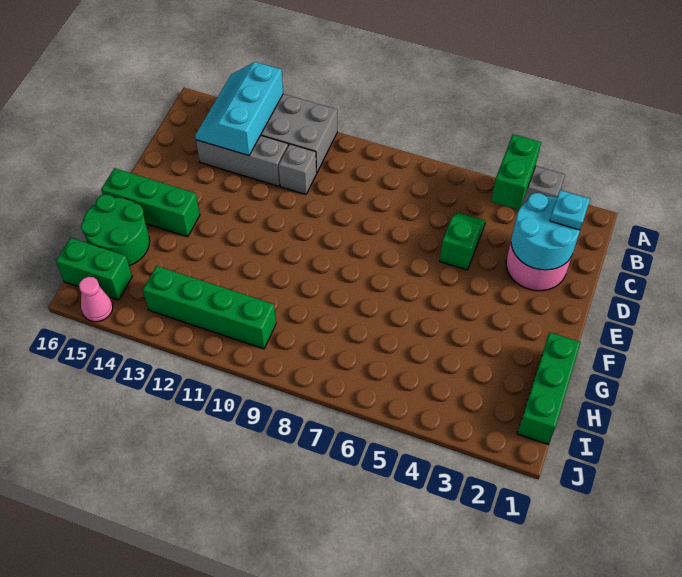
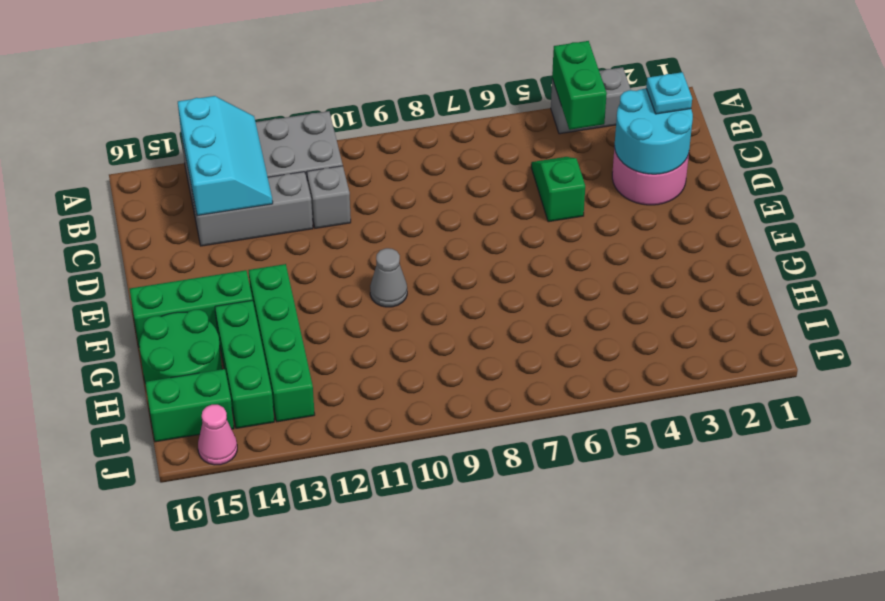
cyan 2x3 slope [195,62,283,156] -> cyan 2x3 slope turned to [178,96,273,216]
none -> grey 1x1 cone [370,248,407,307]
green 1x3 brick [517,333,581,444] -> green 1x3 brick moved to [215,300,274,428]
green 1x4 brick [143,266,276,349] -> green 1x4 brick turned to [248,264,315,422]

